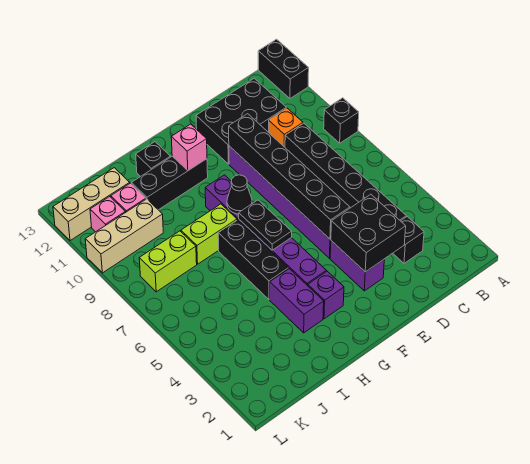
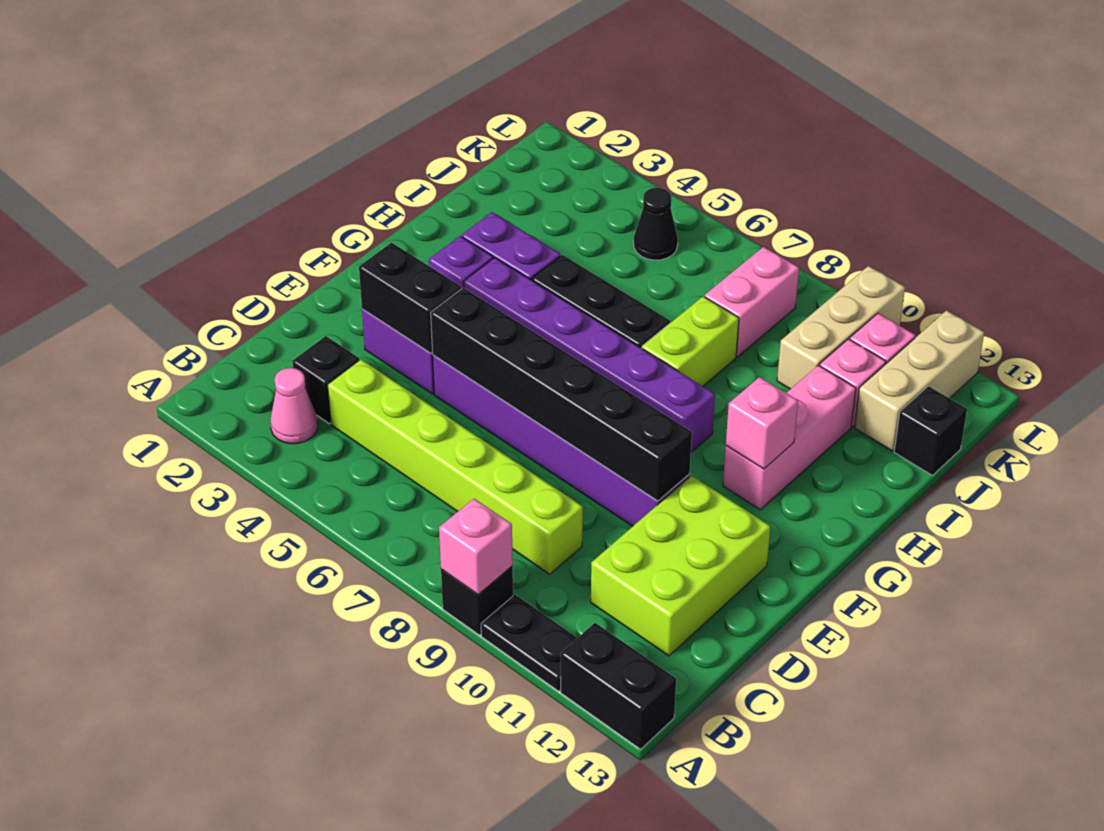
none -> pink 1x1 brick [439,499,513,595]
none -> pink 1x1 cone [271,368,318,444]
black 1x6 brick [285,123,406,221] -> lime 1x6 brick [328,359,583,574]
orange 1x1 brick [269,108,303,147] -> none
black 2x3 brick [196,78,286,164] -> lime 2x3 brick [591,476,771,656]
black 2x2 brick [331,194,406,272] -> black 1x2 brick [359,243,462,353]
black 1x2 plate [239,200,292,250] -> black 1x2 plate moved to [481,595,577,691]
black 1x1 cone [227,175,252,214] -> black 1x1 cone moved to [634,188,678,260]
black 1x3 brick [132,156,208,210] -> pink 1x3 brick [723,365,856,510]
black 1x1 brick [136,142,171,177] -> black 1x1 brick moved to [894,386,967,475]
lime 1x2 brick [139,231,197,292] -> pink 1x2 brick [704,247,799,357]

